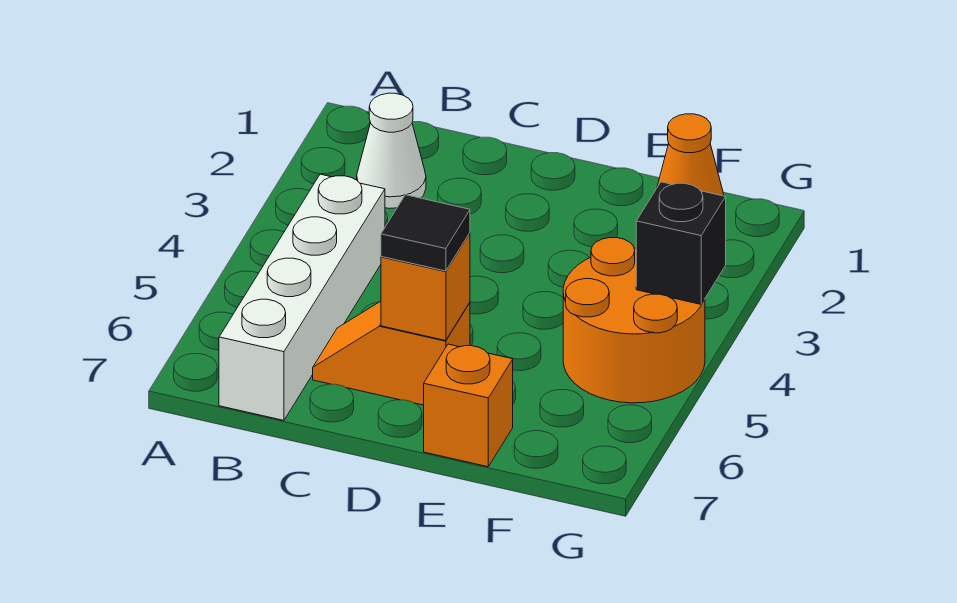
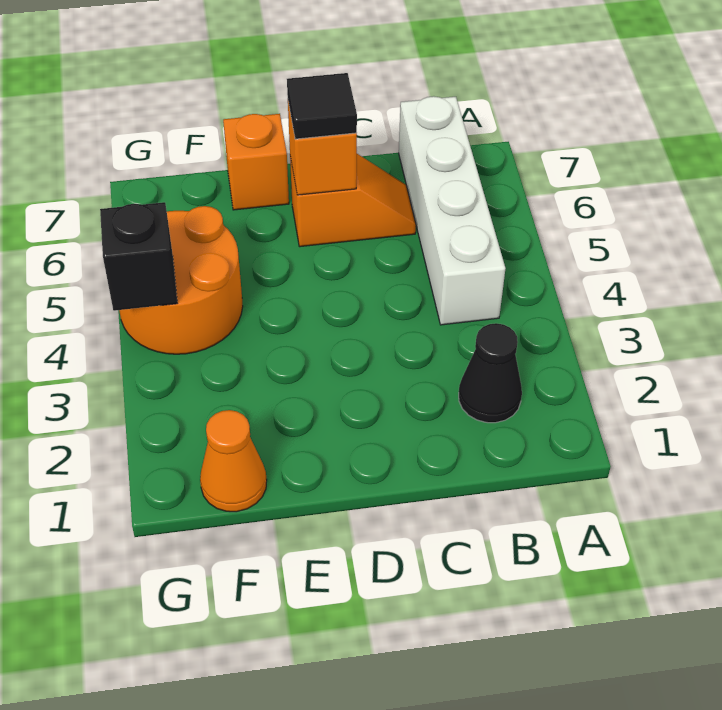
white 1x1 cone [357,93,426,208] -> black 1x1 cone [459,323,522,423]

